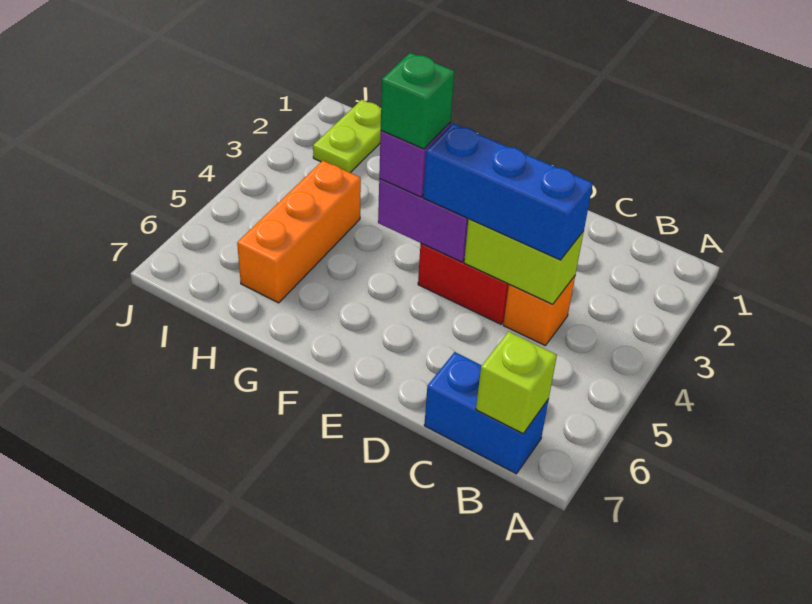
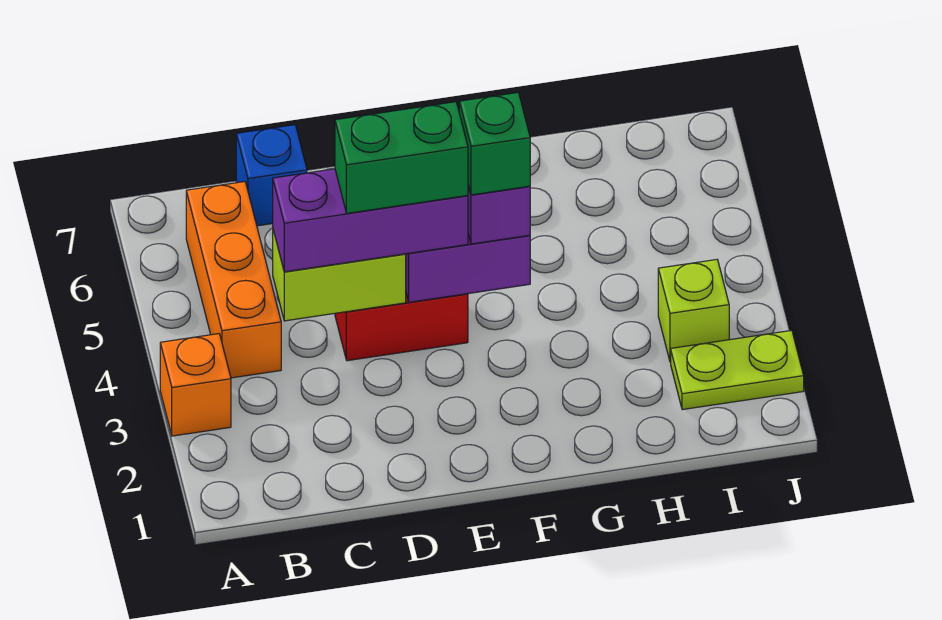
blue 1x2 brick [424,352,549,474] -> blue 1x1 brick [236,125,307,226]
lime 1x1 brick [476,332,557,434] -> lime 1x1 brick moved to [658,260,729,362]
orange 1x1 brick [503,276,575,346] -> orange 1x1 brick moved to [160,334,231,436]
blue 1x3 brick [423,123,593,260] -> purple 1x3 brick [273,169,468,272]
none -> green 1x2 brick [335,102,468,213]
orange 1x3 brick [237,161,361,303] -> orange 1x3 brick moved to [186,182,281,378]
lime 1x2 plate [313,100,381,173] -> lime 1x2 plate turned to [671,330,804,410]

